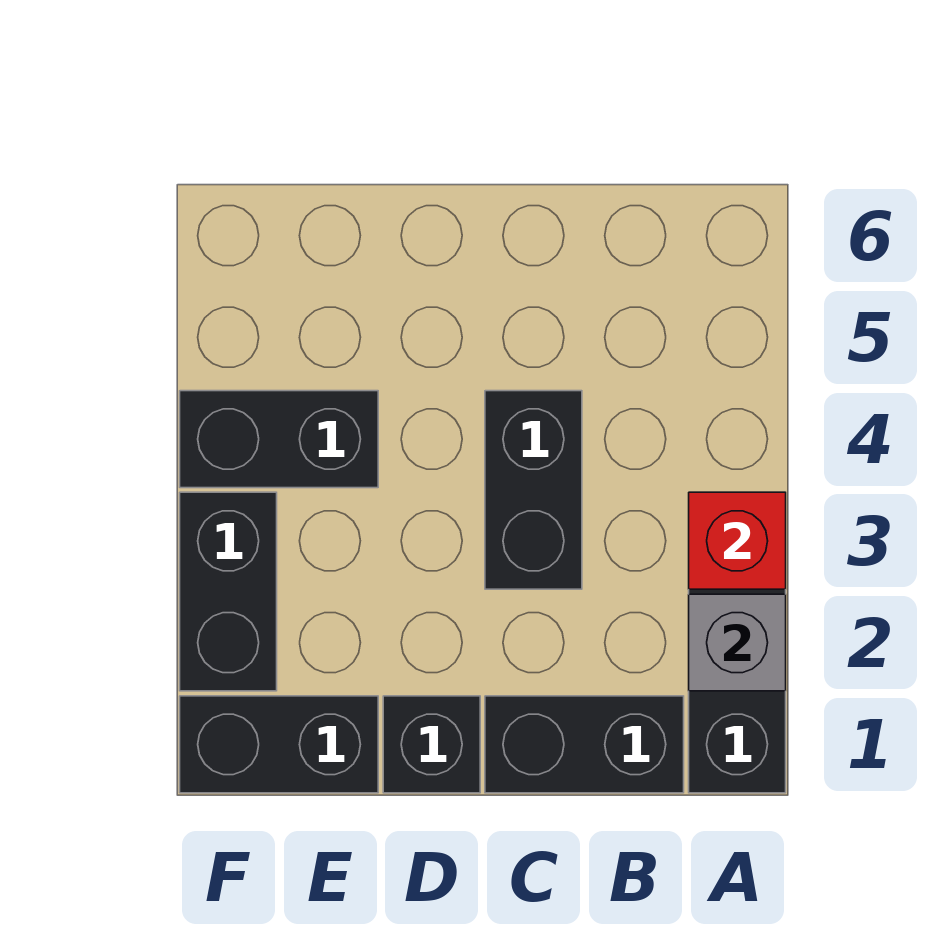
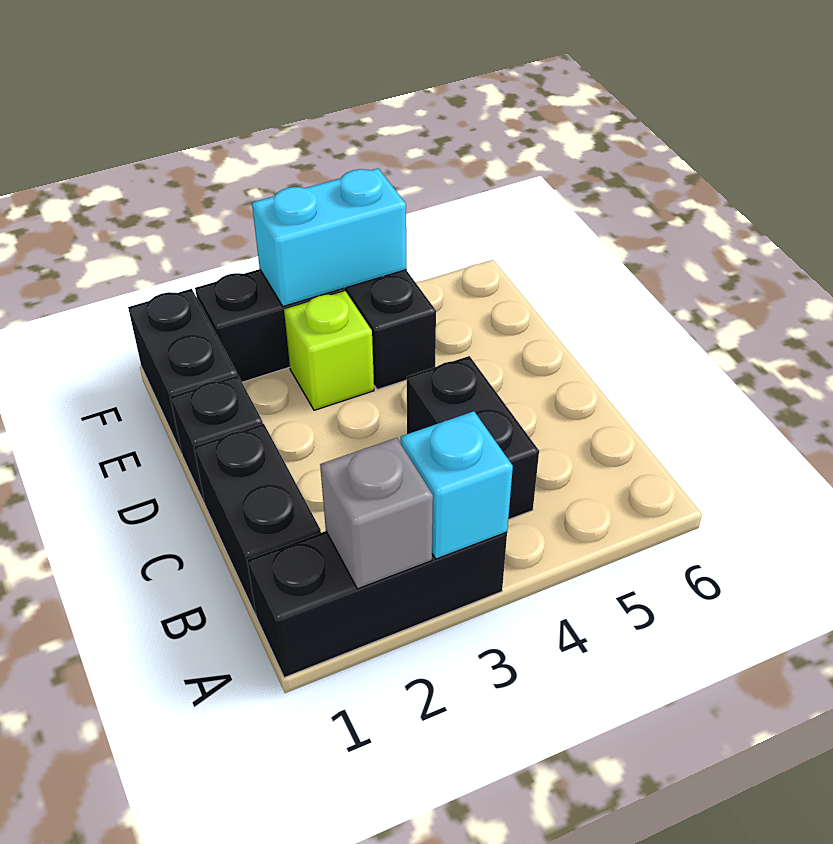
red 1x1 brick [689,492,786,589] -> cyan 1x1 brick [401,411,513,559]
black 1x2 brick [485,391,582,589] -> black 1x2 brick turned to [407,356,539,520]
none -> lime 1x1 brick [284,291,374,410]
none -> cyan 1x2 brick [252,168,406,306]

